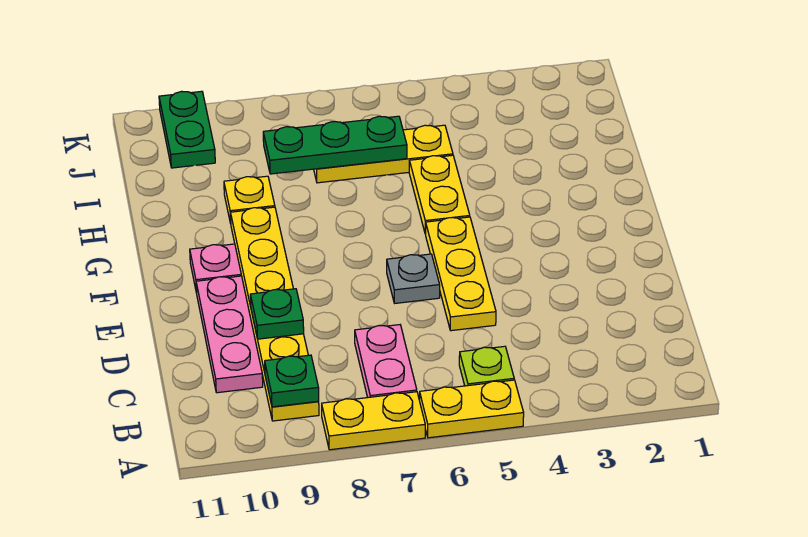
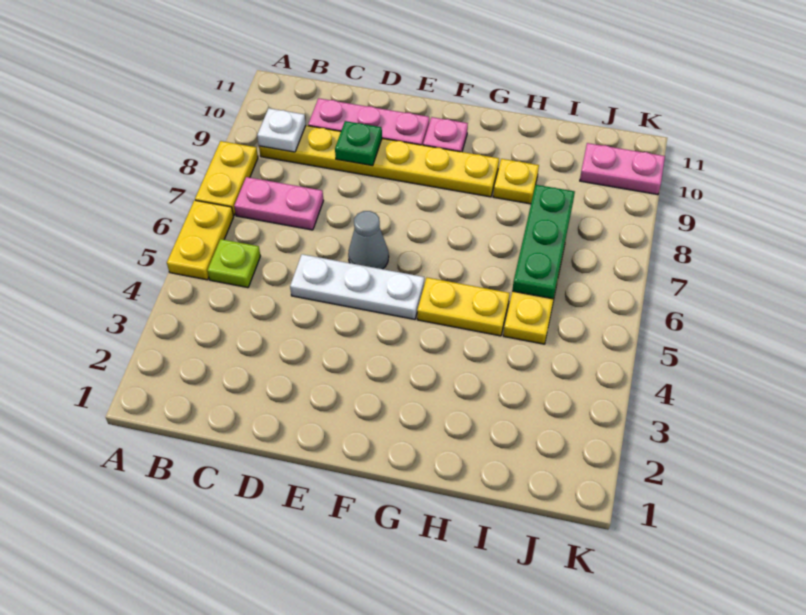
green 1x1 plate [265,355,319,407] -> white 1x1 plate [257,108,306,152]
yellow 1x3 plate [426,217,496,331] -> white 1x3 plate [290,254,424,319]
grey 1x1 plate [387,254,440,303] -> grey 1x1 cone [348,211,389,269]
green 1x2 plate [159,91,215,168] -> pink 1x2 plate [580,143,665,195]

